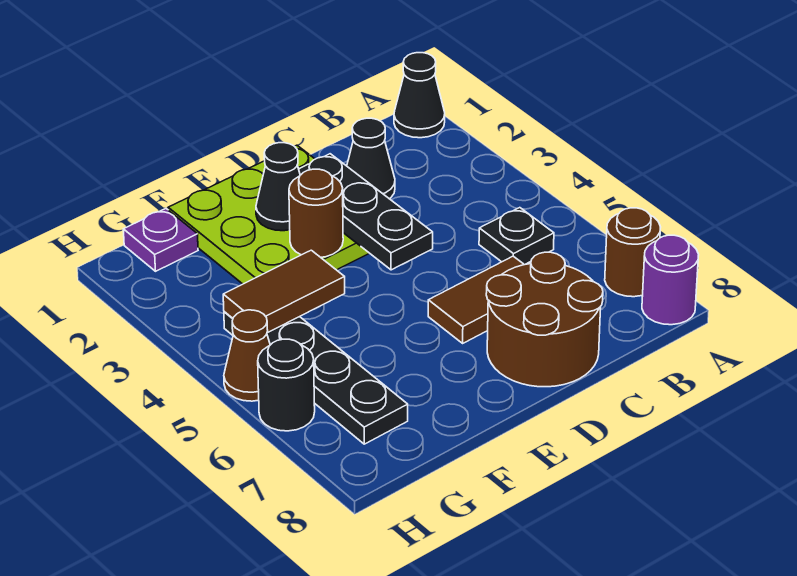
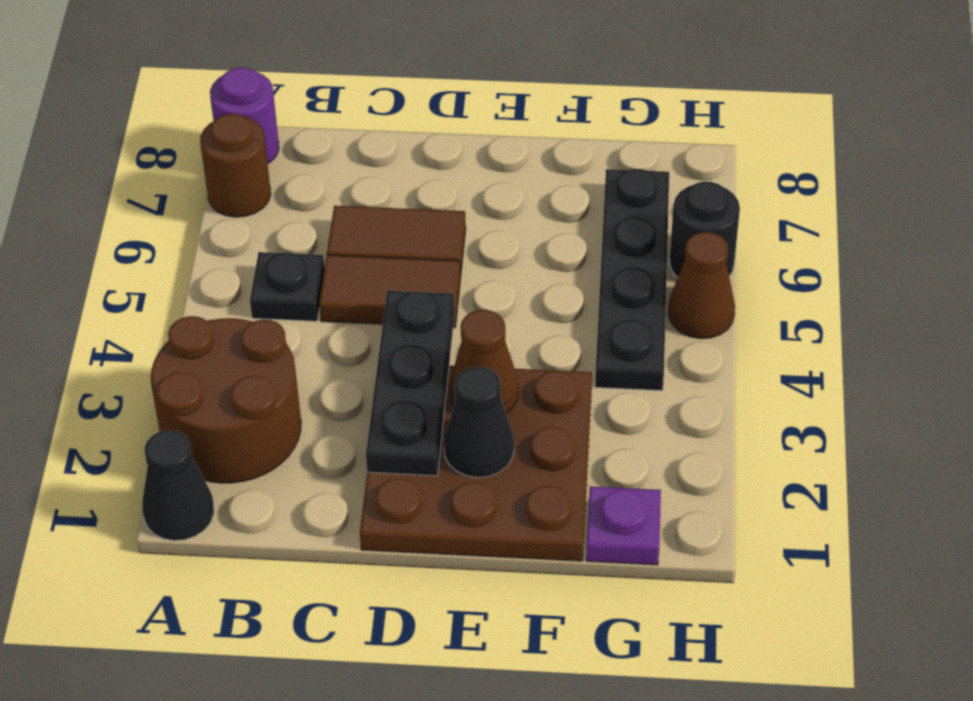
black 1x1 cone [347,118,395,199] -> none
brown 2x2 round brick [486,252,603,387] -> brown 2x2 round brick moved to [151,316,301,483]
lime 3x3 plate [168,145,369,284] -> brown 3x3 plate [360,366,592,561]
brown 1x1 round brick [289,169,343,257] -> brown 1x1 cone [450,310,518,413]
brown 1x2 tile [223,250,345,333] -> brown 1x2 tile moved to [319,255,461,328]

